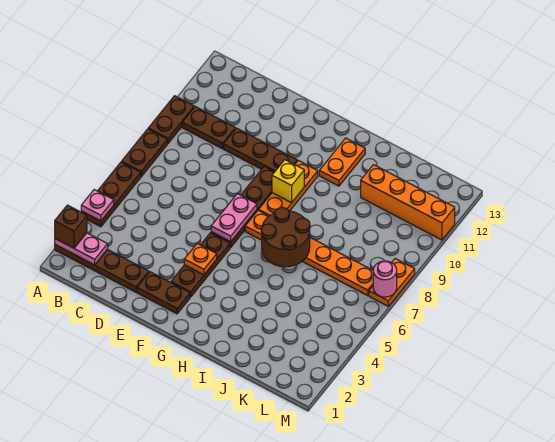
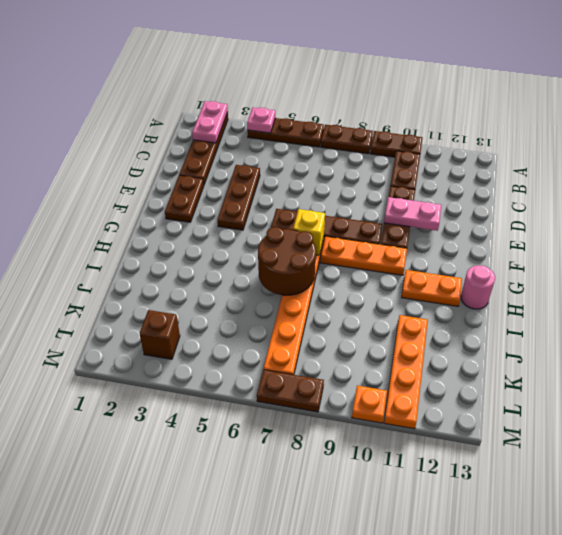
brown 1x1 brick [55,205,87,248] -> brown 1x1 brick moved to [140,310,180,359]
brown 1x3 plate [171,233,230,297] -> brown 1x3 plate turned to [217,165,260,230]
orange 1x1 plate [184,243,217,275] -> orange 1x1 plate moved to [352,385,387,423]
pink 1x2 plate [211,194,257,242] -> pink 1x2 plate moved to [384,197,441,231]
yellow 1x1 brick [272,160,304,203] -> yellow 1x1 brick moved to [293,209,325,255]
orange 1x4 brick [361,165,455,240] -> orange 1x4 plate [384,315,428,429]
orange 1x2 plate [369,259,415,306] -> brown 1x2 plate [257,370,324,412]
pink 1x1 round brick [373,261,397,297] -> pink 1x1 round brick moved to [461,265,495,309]

